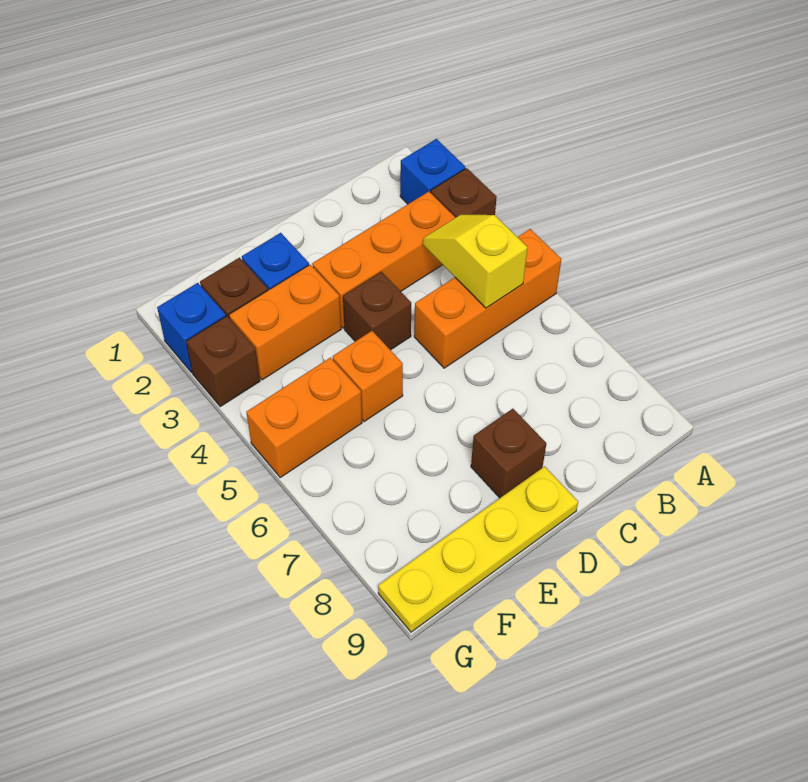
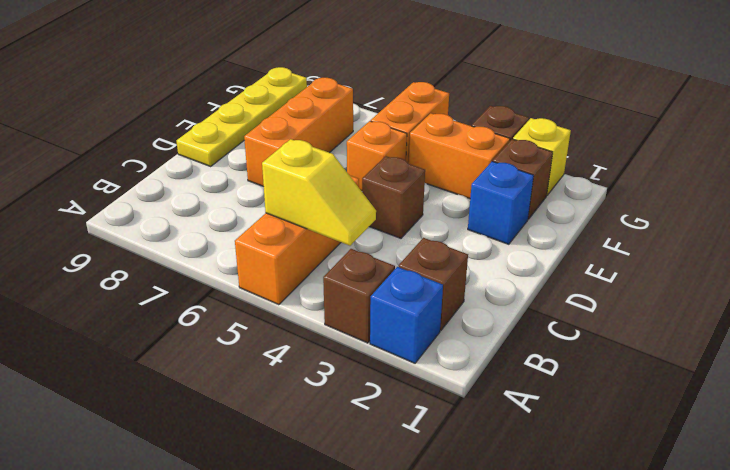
orange 1x3 brick [312,192,456,328] -> orange 1x3 brick moved to [244,78,353,187]
brown 1x1 brick [471,409,546,498] -> brown 1x1 brick moved to [399,238,468,330]
orange 1x2 brick [229,265,341,380] -> orange 1x2 brick turned to [409,113,510,199]
blue 1x1 brick [157,283,226,373] -> yellow 1x1 brick [513,118,571,195]

